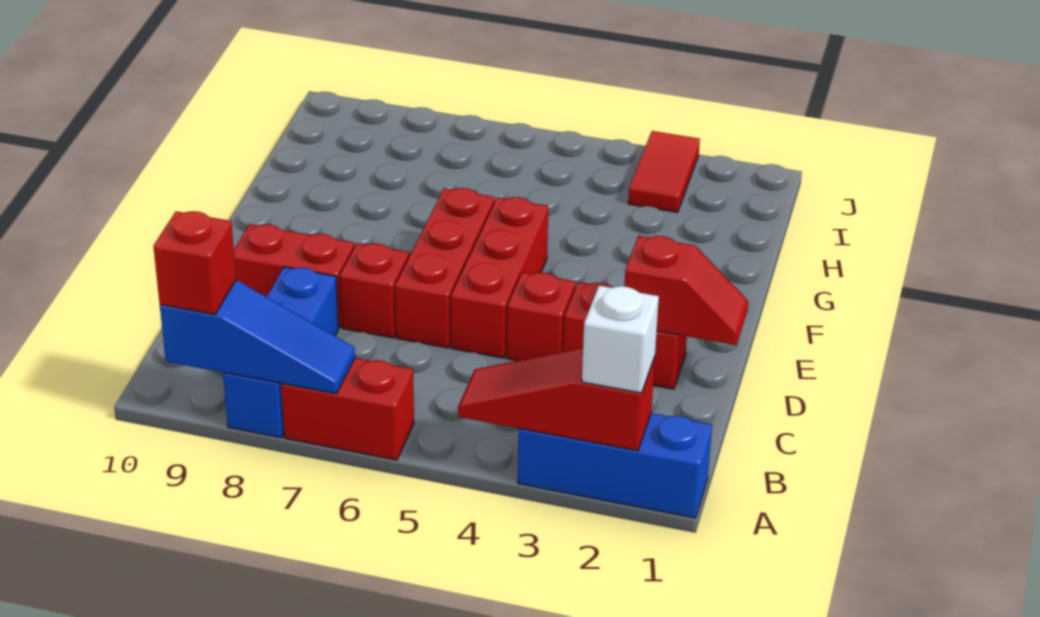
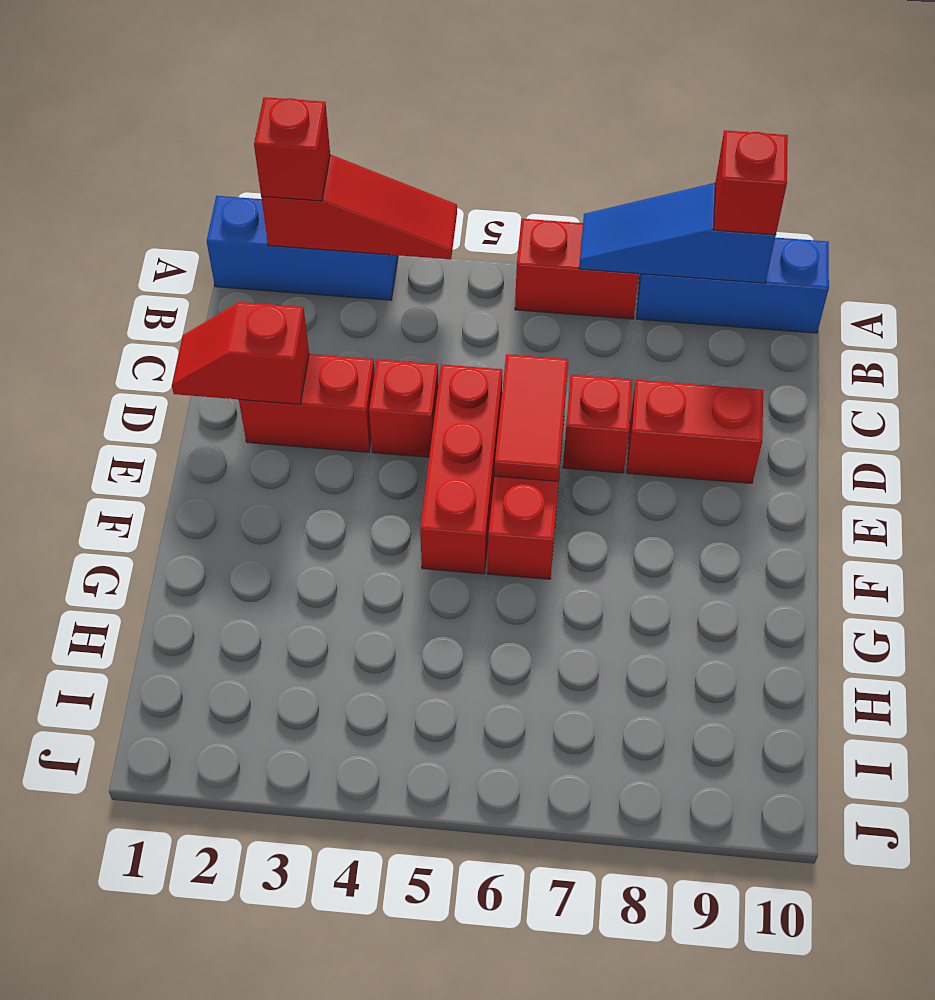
white 1x1 brick [582,286,659,393] -> red 1x1 brick [254,97,330,201]
blue 1x3 brick [223,267,339,438] -> blue 1x3 brick turned to [637,238,829,333]
red 1x2 tile [628,131,700,212] -> red 1x2 tile moved to [494,354,569,481]

